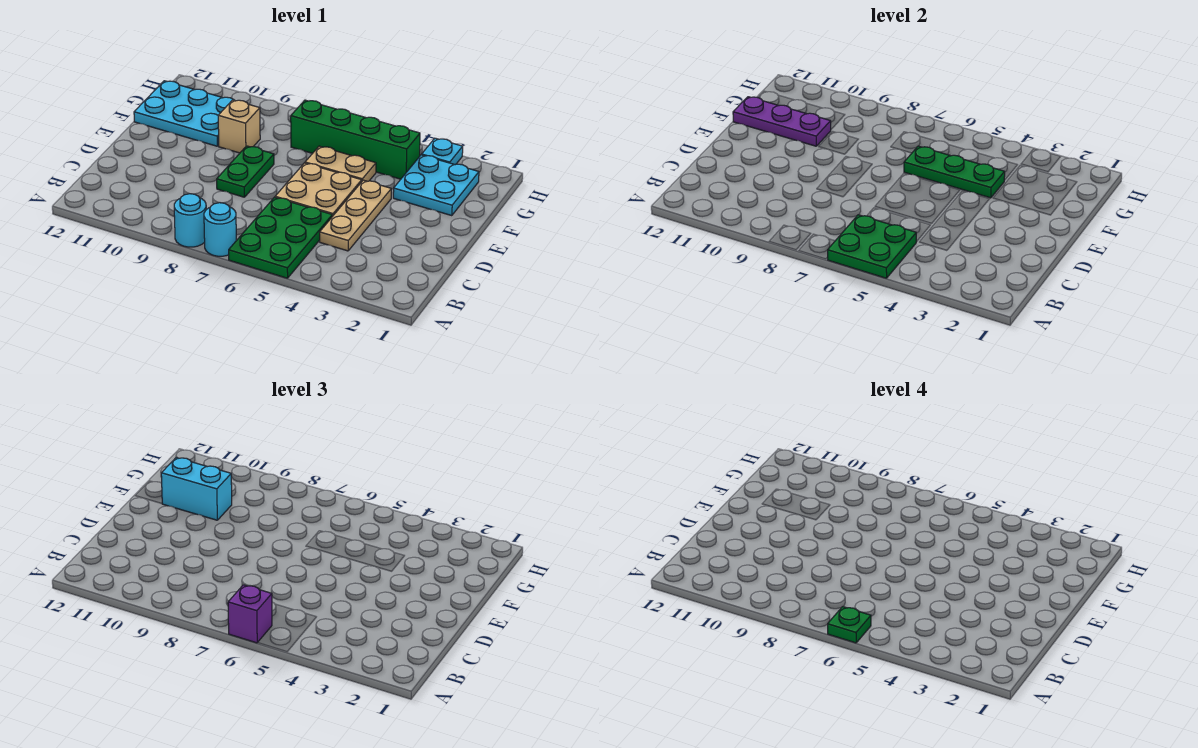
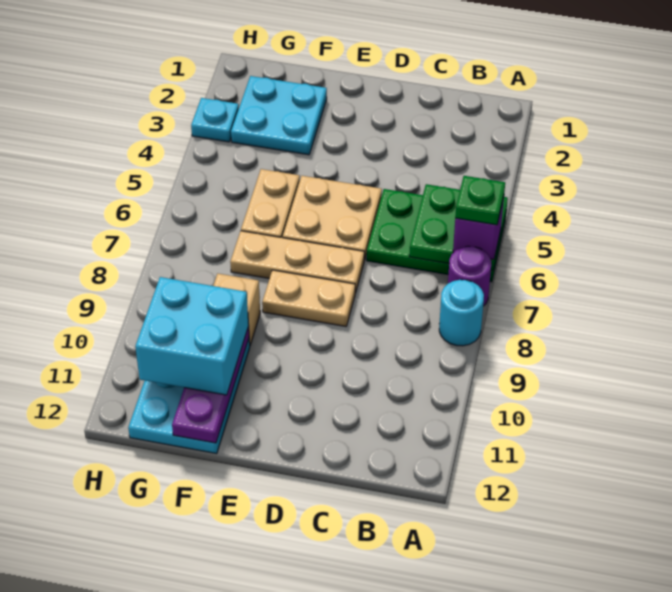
cyan 1x1 round brick [204,203,236,256] -> purple 1x1 round brick [448,246,491,306]
tan 1x3 plate [320,180,391,251] -> tan 1x3 plate moved to [230,231,364,293]
green 1x2 plate [217,146,274,197] -> tan 1x2 plate [262,270,355,326]
green 1x3 plate [904,146,1005,198] -> none
cyan 1x2 brick [161,458,232,520] -> cyan 2x2 brick [135,277,249,395]
green 1x4 brick [291,100,420,179] -> none

